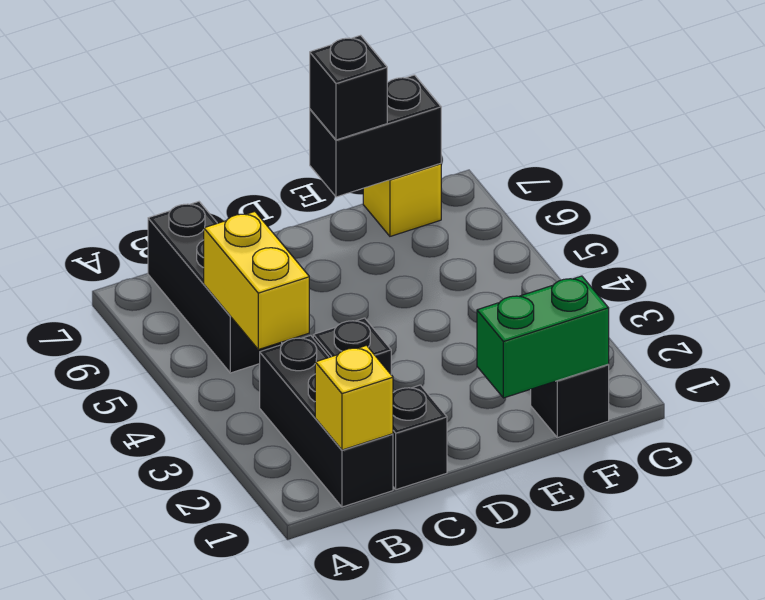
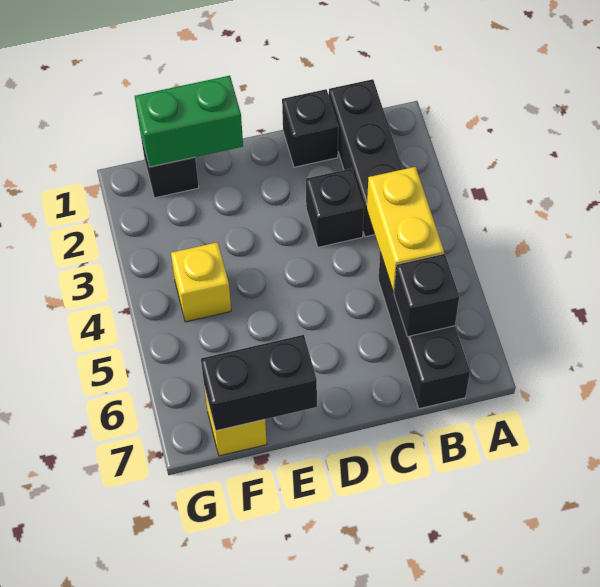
yellow 1x1 brick [315,345,393,450] -> yellow 1x1 brick moved to [171,242,231,322]
black 1x1 brick [310,35,387,140] -> black 1x1 brick moved to [394,254,459,337]

